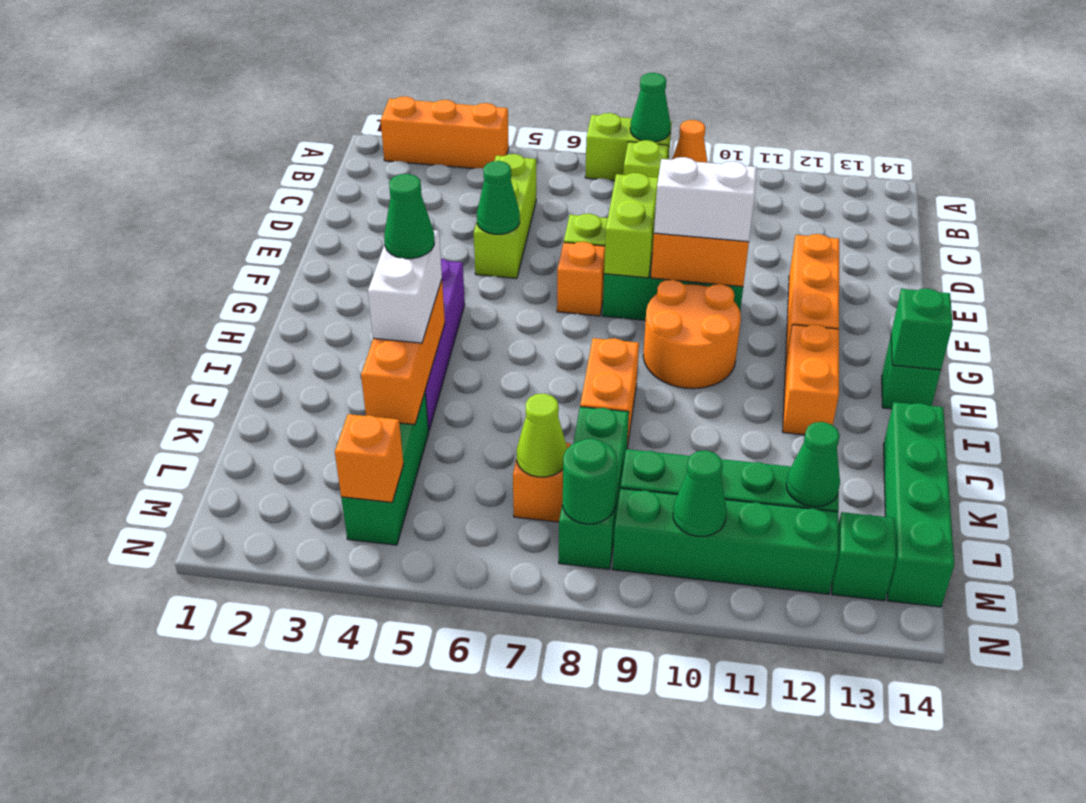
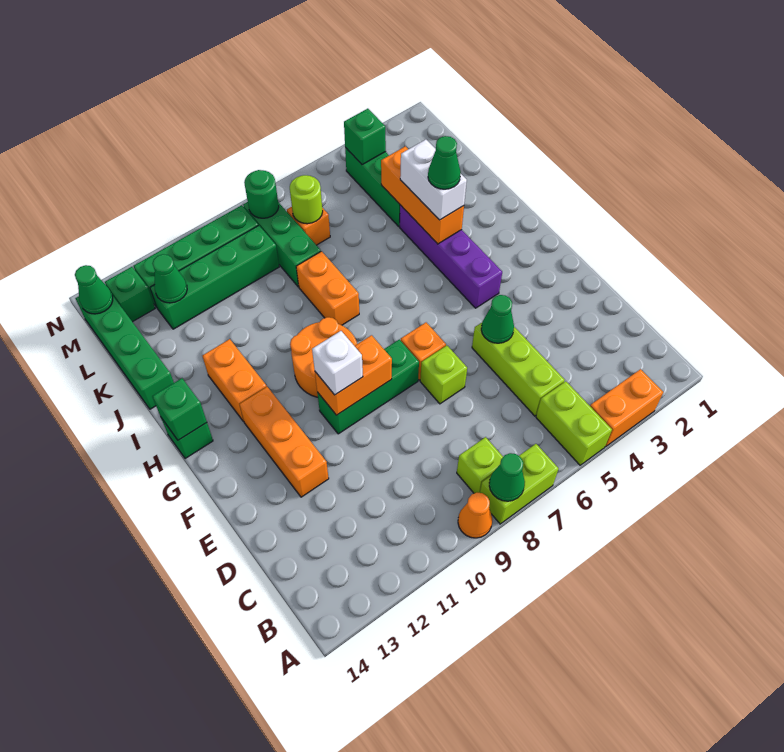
orange 1x3 brick [381,96,509,169] -> orange 1x2 brick [590,369,663,447]
lime 1x2 brick [604,173,658,278] -> lime 1x2 brick moved to [536,381,612,465]
white 1x2 brick [654,157,757,242] -> white 1x1 brick [312,331,363,395]
lime 1x1 cone [517,394,567,477] -> lime 1x1 round brick [290,175,323,224]
orange 1x1 brick [335,414,404,502] -> green 1x1 brick [344,109,386,165]
green 1x1 cone [673,450,727,536] -> green 1x1 cone moved to [75,265,113,314]

